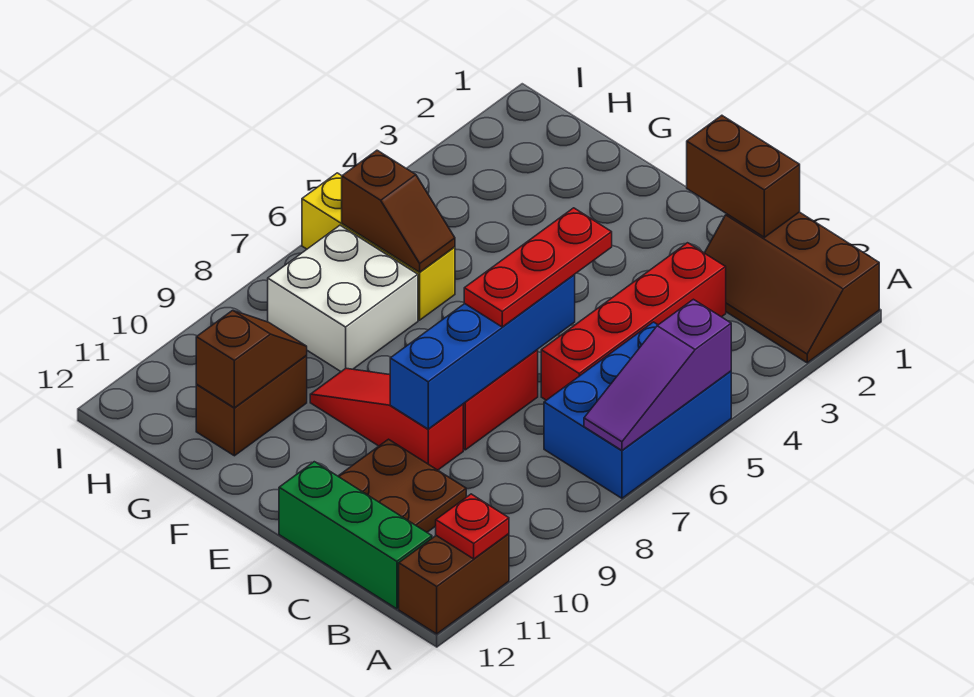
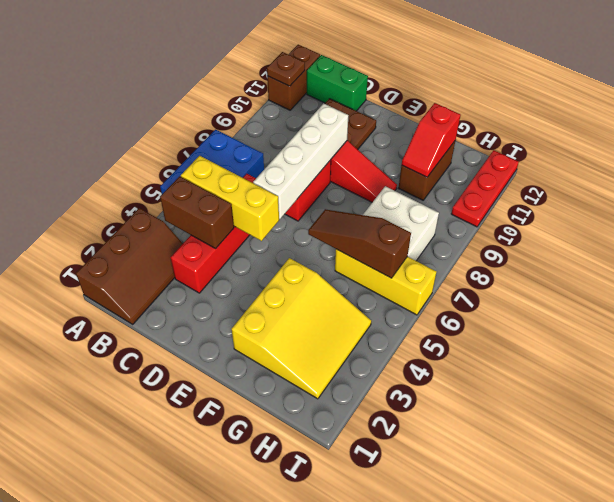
brown 2x3 slope [705,212,879,363] -> brown 2x3 slope turned to [76,208,183,324]
purple 1x3 slope [584,299,731,450] -> none
red 1x1 plate [436,494,509,559] -> brown 1x1 plate [267,52,305,86]
none -> yellow 1x3 brick [181,156,279,241]
green 1x3 brick [279,462,432,609] -> green 1x2 brick [307,55,368,111]
brown 1x2 brick [687,115,800,237] -> brown 1x2 brick moved to [160,176,234,248]
red 1x3 plate [464,208,612,327] -> red 1x3 plate moved to [451,150,519,227]
blue 1x4 brick [390,275,575,429] -> white 1x4 brick [253,103,348,219]
none -> yellow 3x3 slope [232,258,371,399]
brown 1x2 slope [342,150,455,272] -> brown 1x3 slope [308,209,411,278]
brown 1x2 slope [196,310,307,408] -> red 1x2 slope [402,103,461,177]

